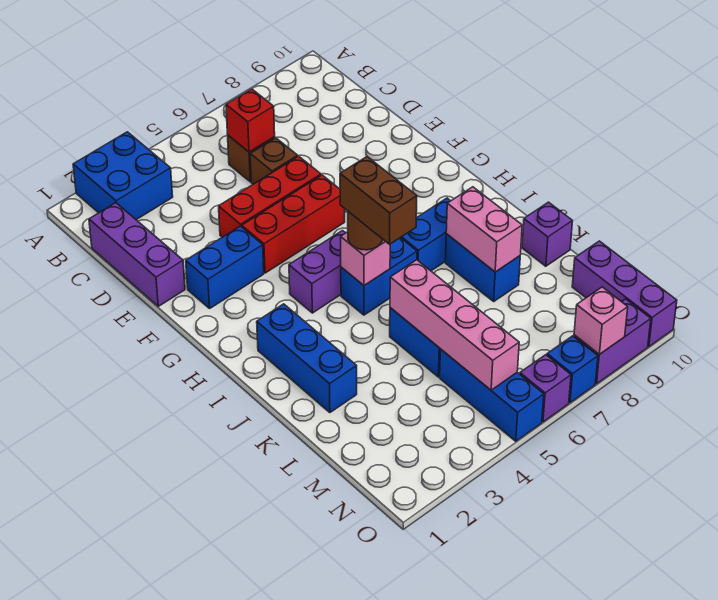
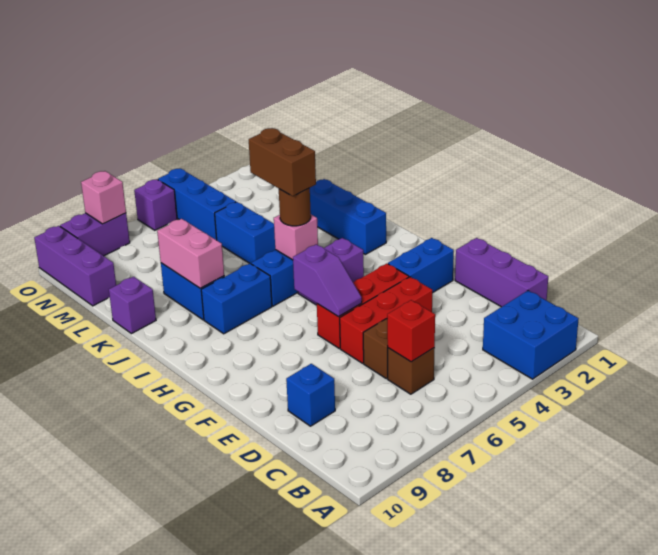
none -> purple 1x2 slope [293,244,362,317]
pink 1x4 brick [390,260,519,390] -> none
blue 1x1 brick [547,336,598,403] -> blue 1x1 brick moved to [286,364,335,426]

